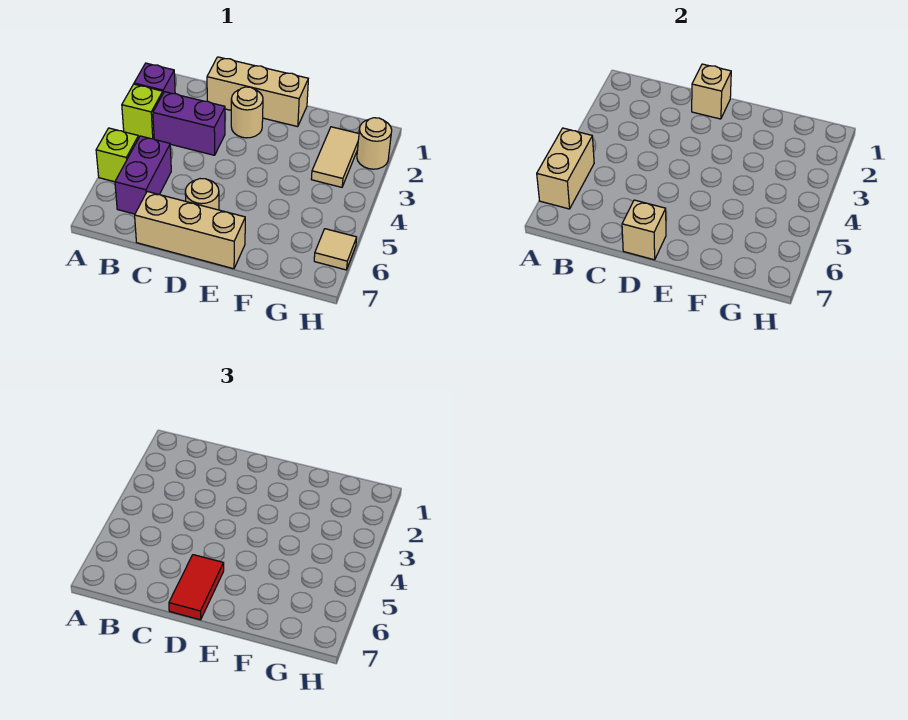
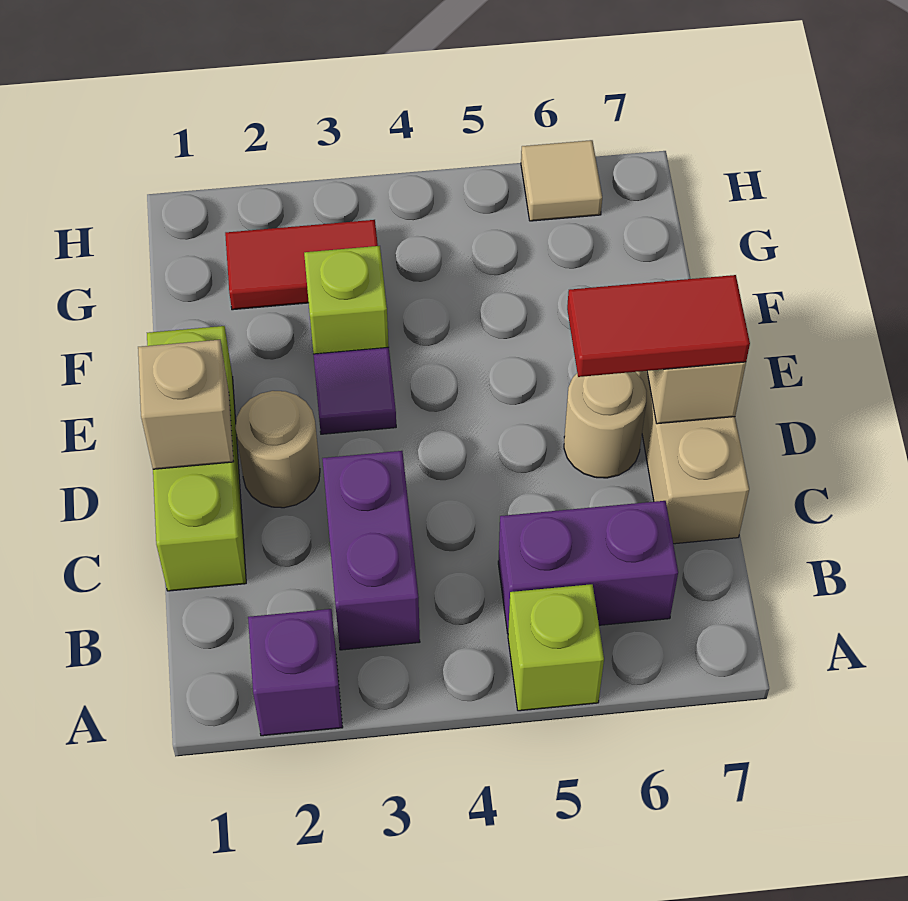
lime 1x1 brick [122,84,163,139] -> lime 1x1 brick moved to [304,246,389,354]
tan 1x2 brick [537,128,594,209] -> none
tan 1x3 brick [207,57,308,127] -> lime 1x3 brick [147,326,246,591]
none -> purple 1x1 tile [313,347,396,434]
tan 1x2 tile [311,127,359,187] -> red 1x2 tile [225,220,378,310]
tan 1x1 round brick [357,118,392,169] -> none

